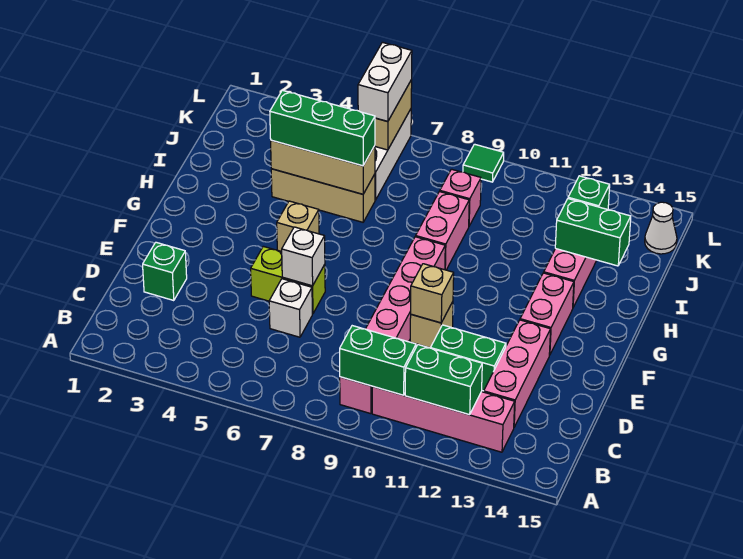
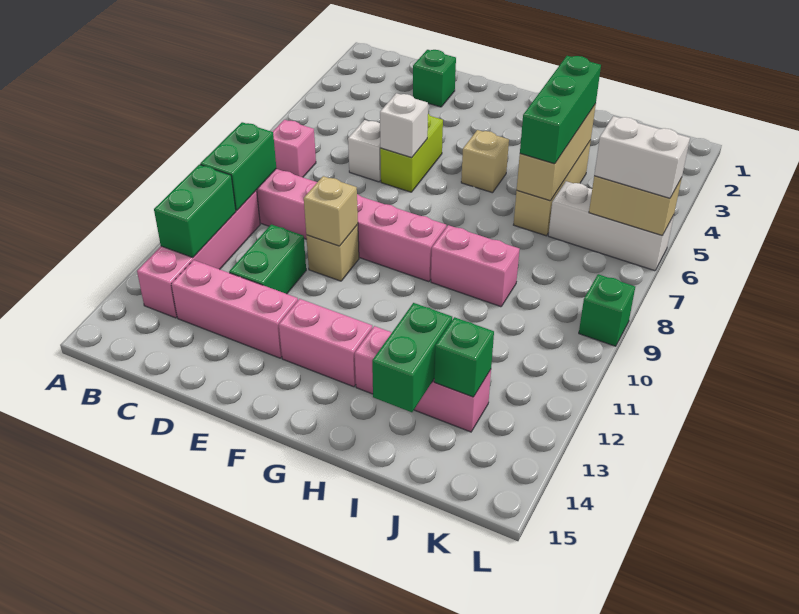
pink 1x1 brick [440,169,481,226] -> pink 1x1 brick moved to [273,120,316,177]
white 1x1 cone [645,202,677,254] -> none
green 1x1 tile [463,144,504,182] -> green 1x1 brick [579,274,635,346]

